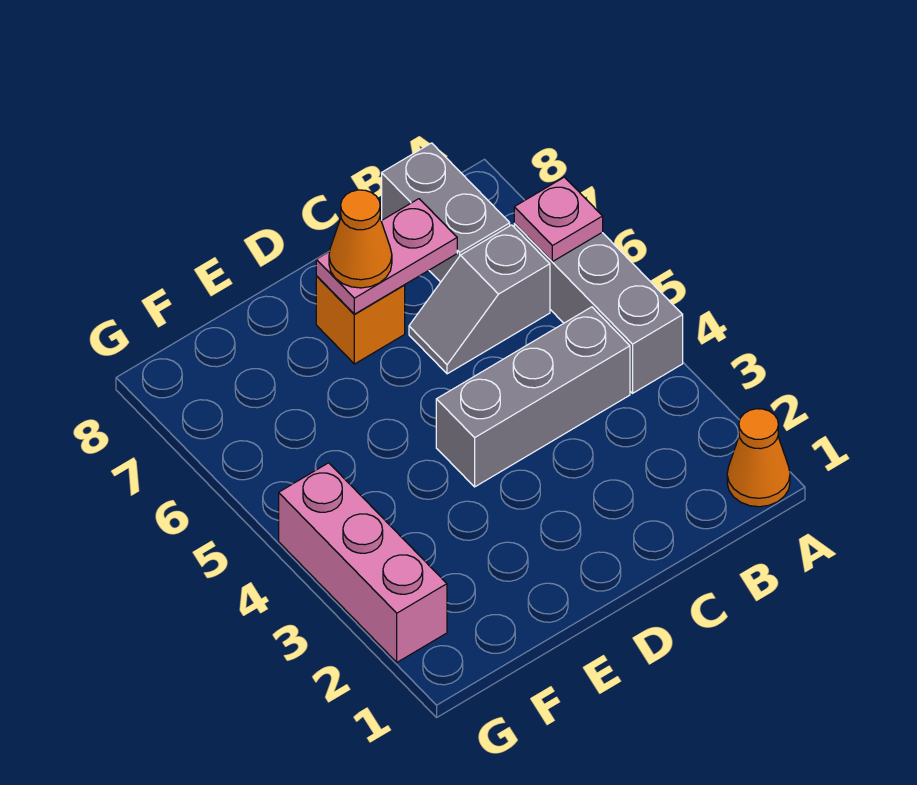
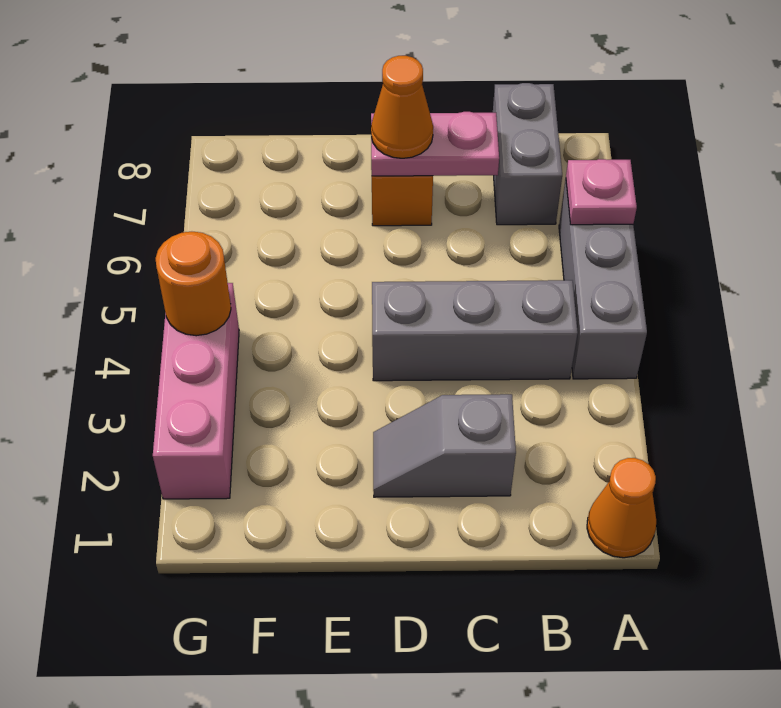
grey 1x2 slope [409,225,550,374] -> grey 1x2 slope moved to [373,394,516,497]
none -> orange 1x1 round brick [156,232,231,336]

